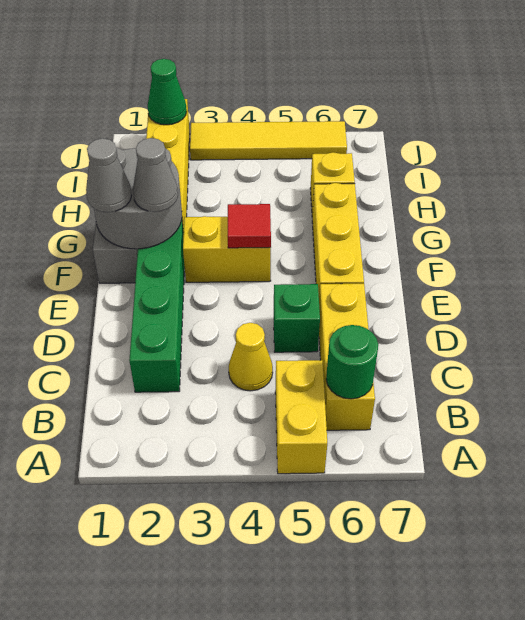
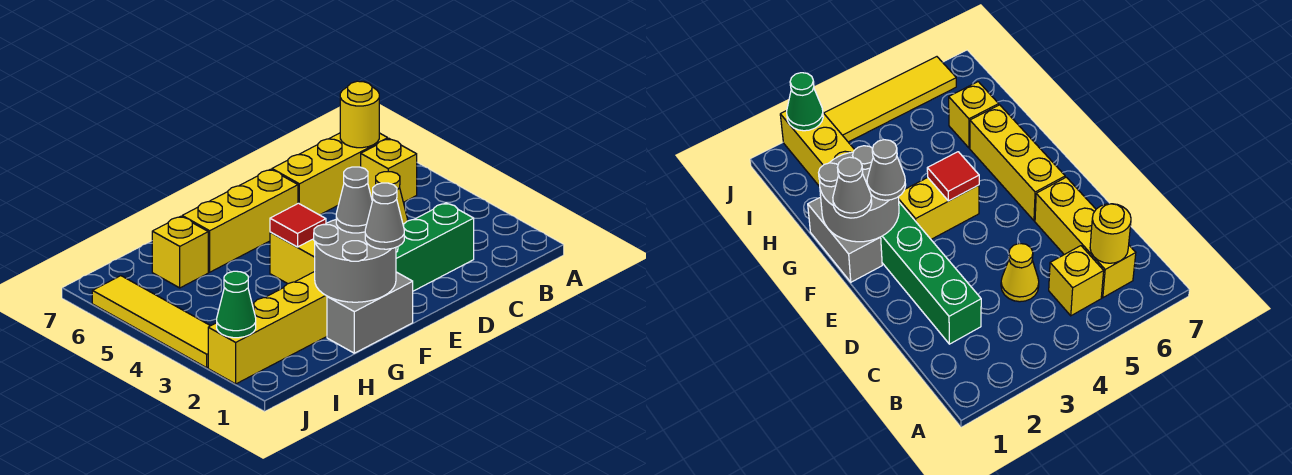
yellow 1x2 brick [275,360,327,474] -> yellow 1x1 brick [361,139,417,202]
green 1x1 round brick [326,325,378,399] -> yellow 1x1 round brick [340,81,379,148]
green 1x1 brick [274,284,320,352] -> none

